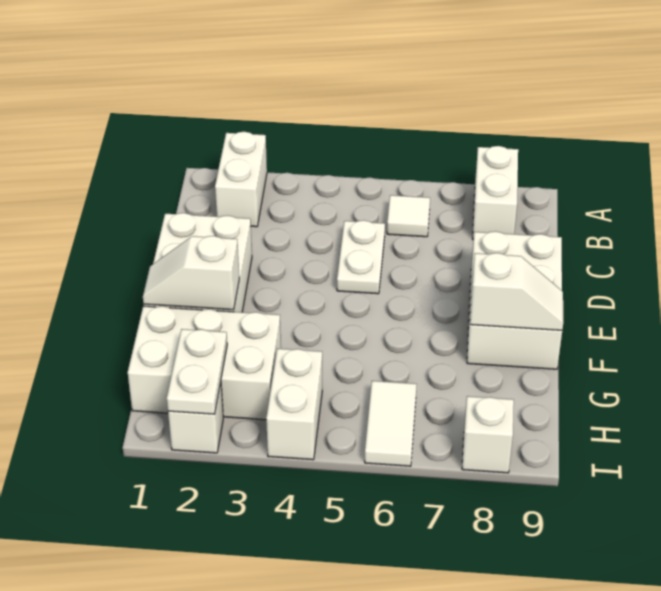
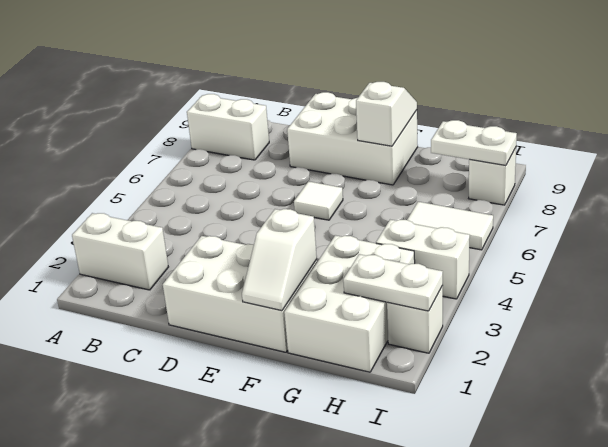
white 1x1 tile [387,195,430,237] -> white 1x1 tile moved to [294,181,343,220]
white 1x2 plate [337,220,385,294] -> white 1x2 plate moved to [431,120,517,166]

